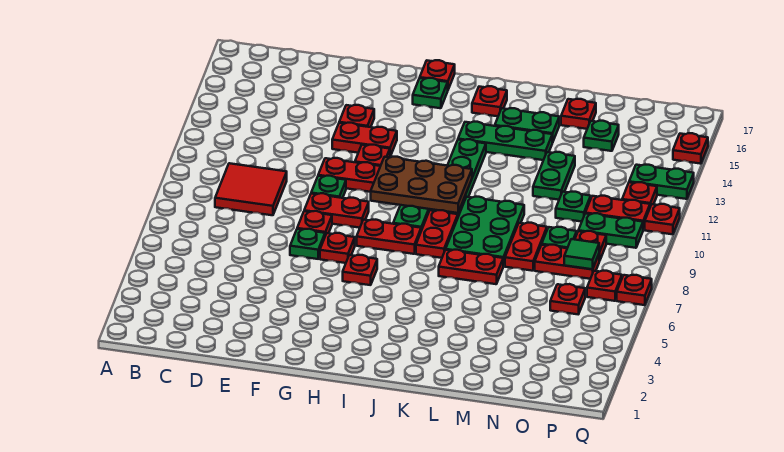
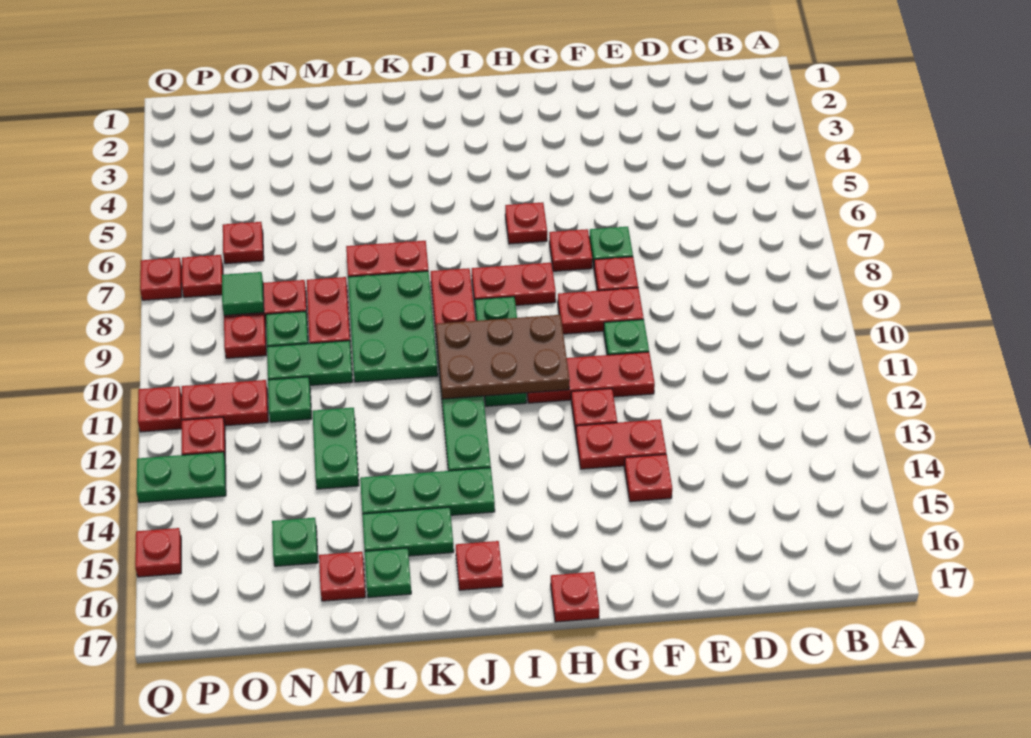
red 2x2 tile [215,163,287,215] -> none
green 1x1 plate [413,78,448,108] -> green 1x1 plate moved to [365,548,411,597]
green 1x2 plate [578,213,643,248] -> green 1x2 plate moved to [267,341,353,385]

